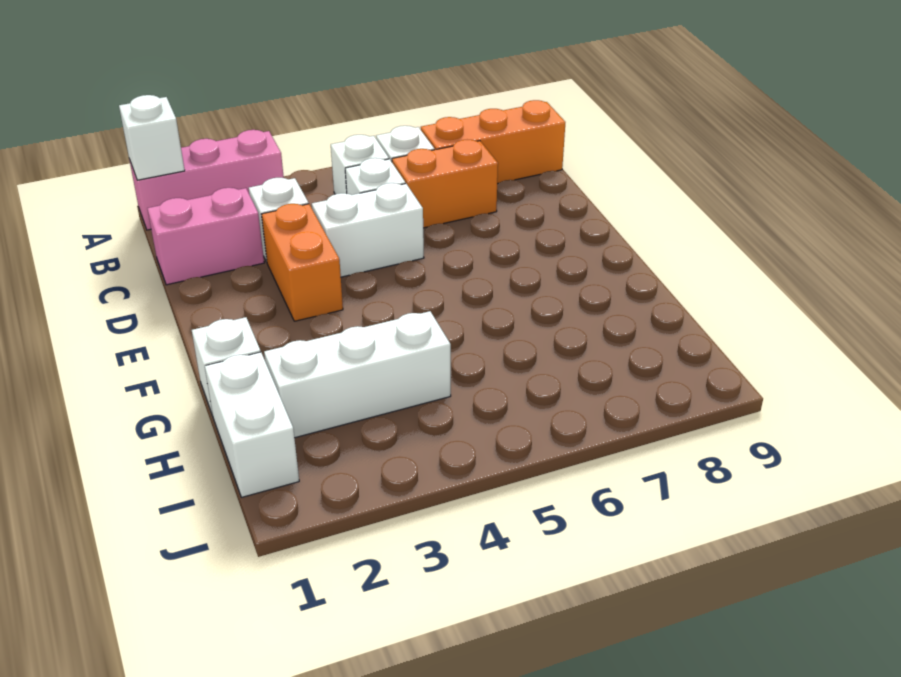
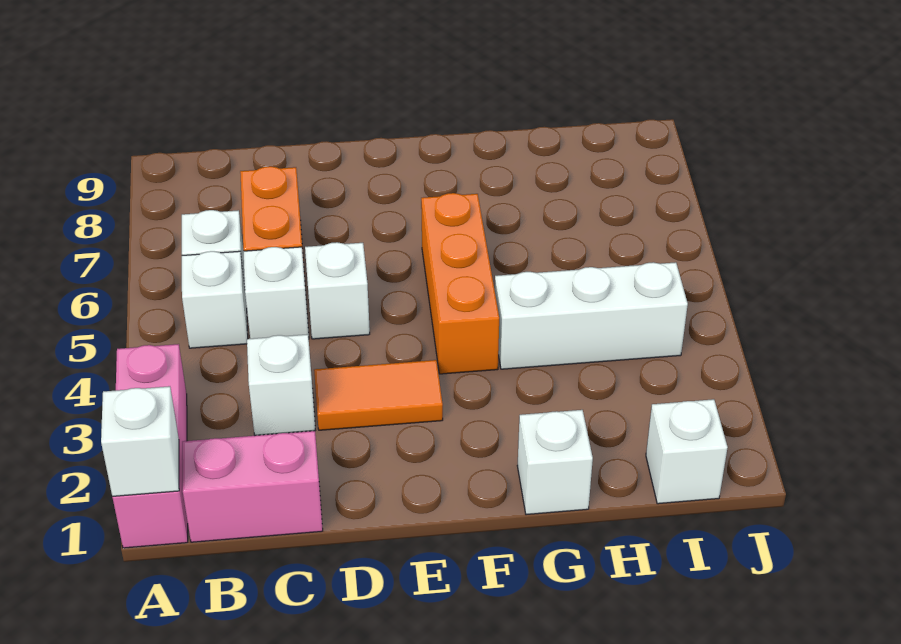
orange 1x3 brick [421,100,565,184] -> orange 1x3 brick moved to [421,193,499,374]
pink 1x2 brick [147,188,264,285] -> pink 1x2 brick turned to [182,431,323,542]
orange 1x2 brick [262,204,343,321] -> orange 1x2 tile [314,360,443,430]
white 1x2 brick [312,183,424,277] -> white 1x1 brick [305,242,370,339]
white 1x2 brick [205,352,299,497] -> white 1x1 brick [646,399,728,504]
white 1x3 brick [264,311,451,438] -> white 1x3 brick turned to [495,262,688,369]

